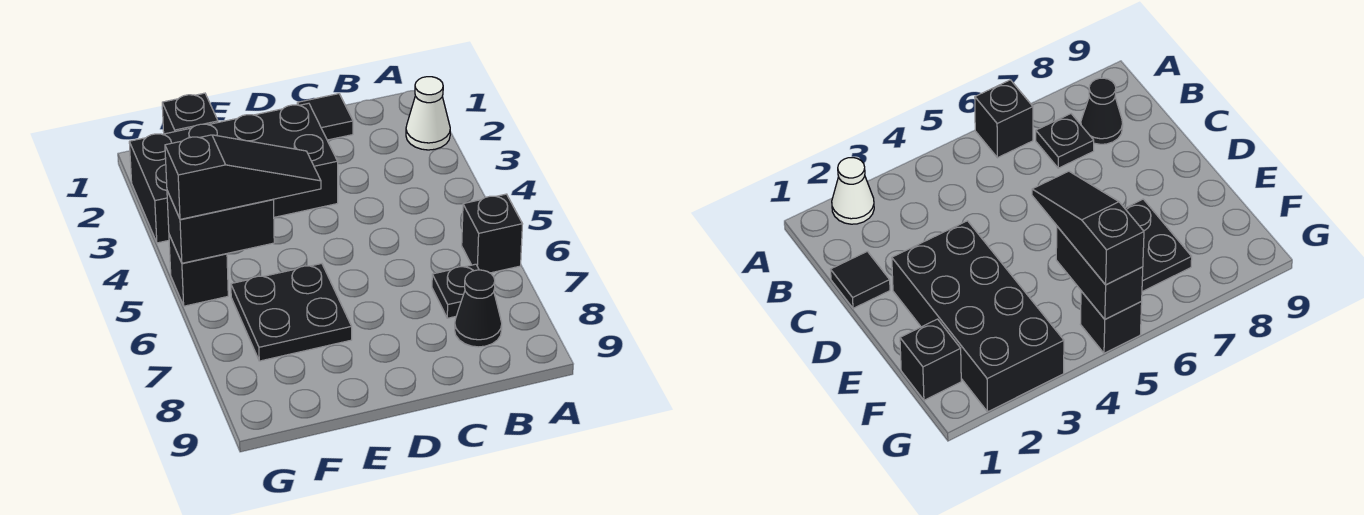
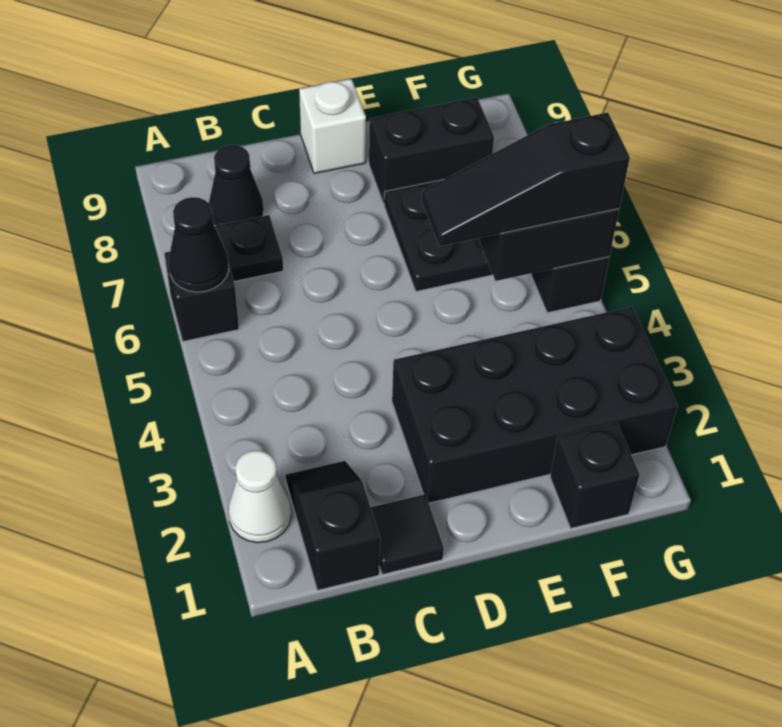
none -> black 1x1 cone [169,197,229,292]
none -> black 1x2 slope [286,461,380,590]
none -> white 1x1 brick [299,79,366,173]
none -> black 1x2 brick [369,98,494,204]

